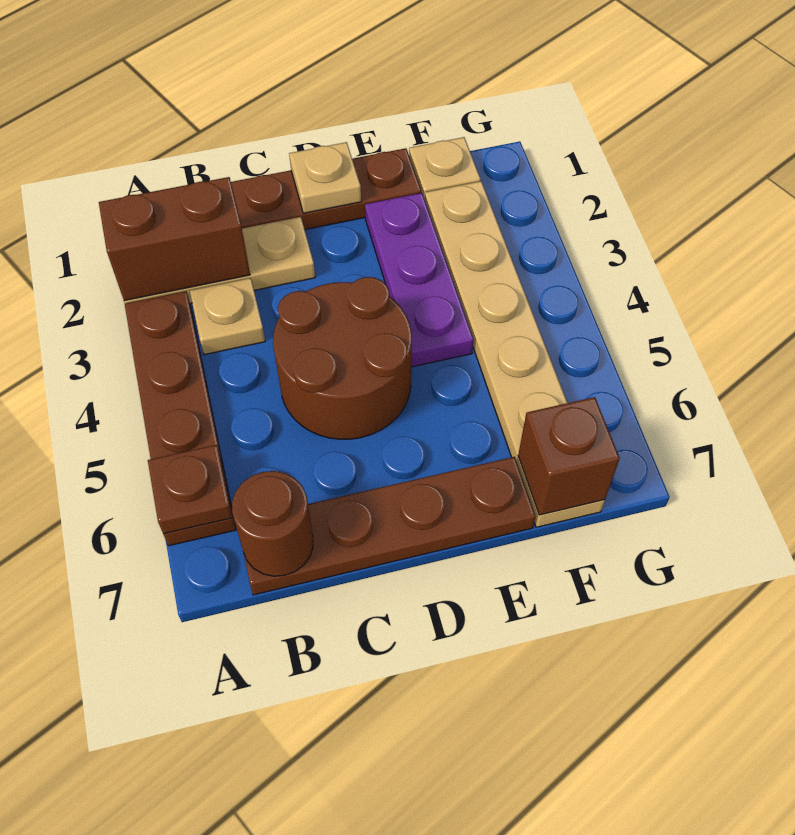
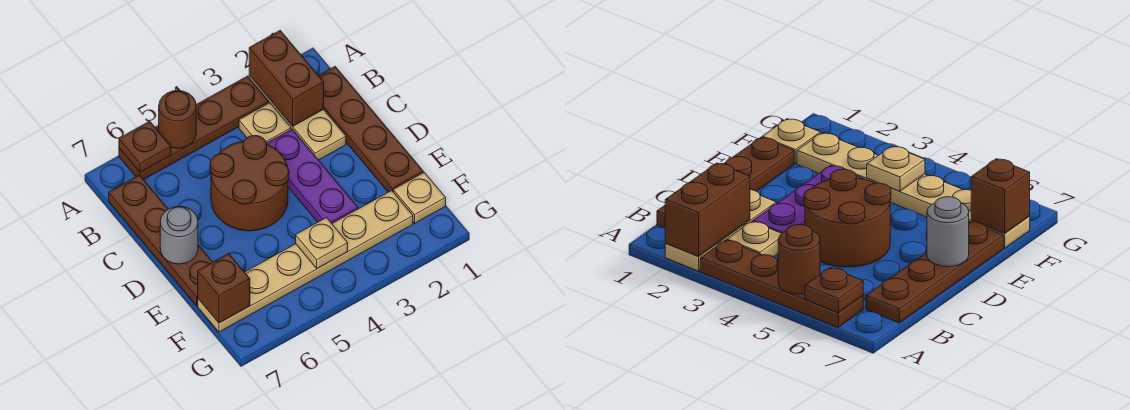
brown 1x1 round brick [232,471,313,576] -> brown 1x1 round brick moved to [159,91,196,148]
tan 1x1 plate [289,142,361,213] -> tan 1x1 plate moved to [296,218,348,269]
none -> grey 1x1 round brick [160,206,198,264]
purple 1x3 plate [365,193,474,367] -> purple 1x3 plate turned to [266,129,358,223]

